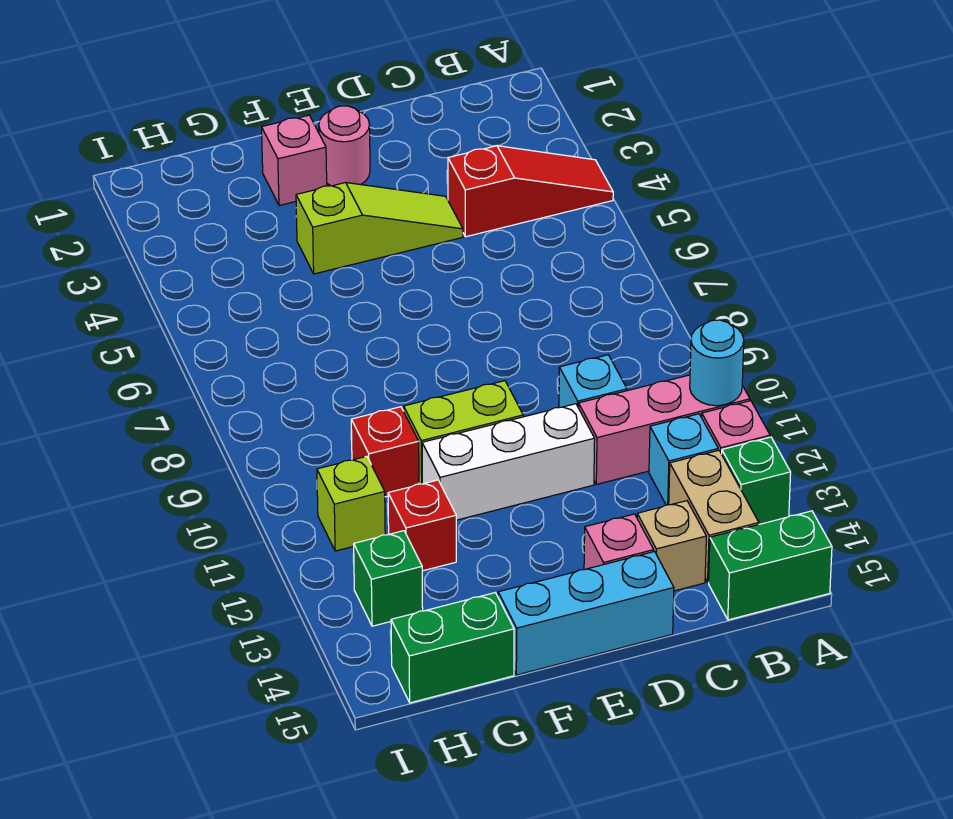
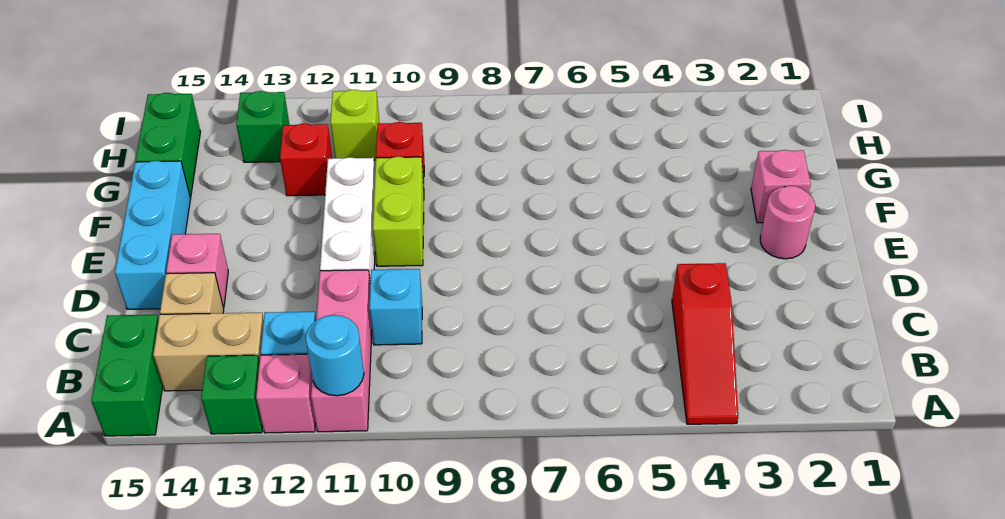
lime 1x3 slope [296,183,463,274] -> none

